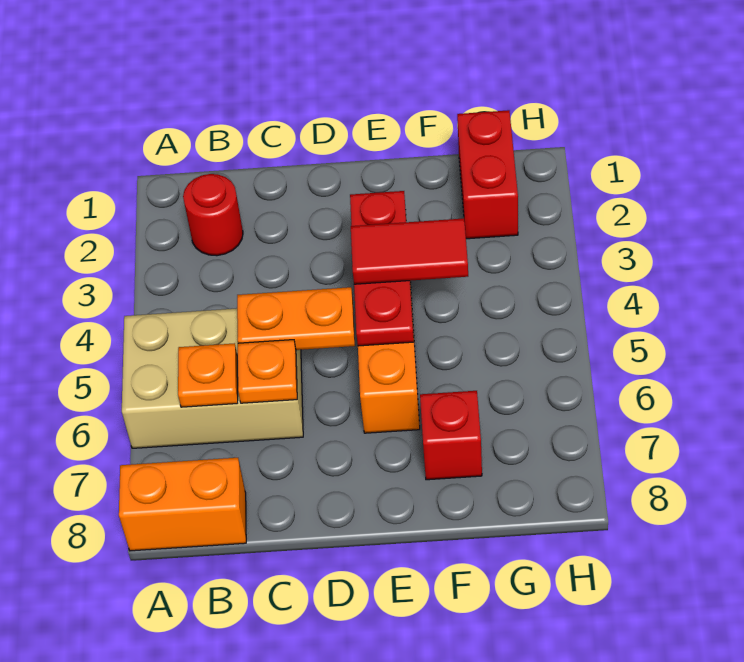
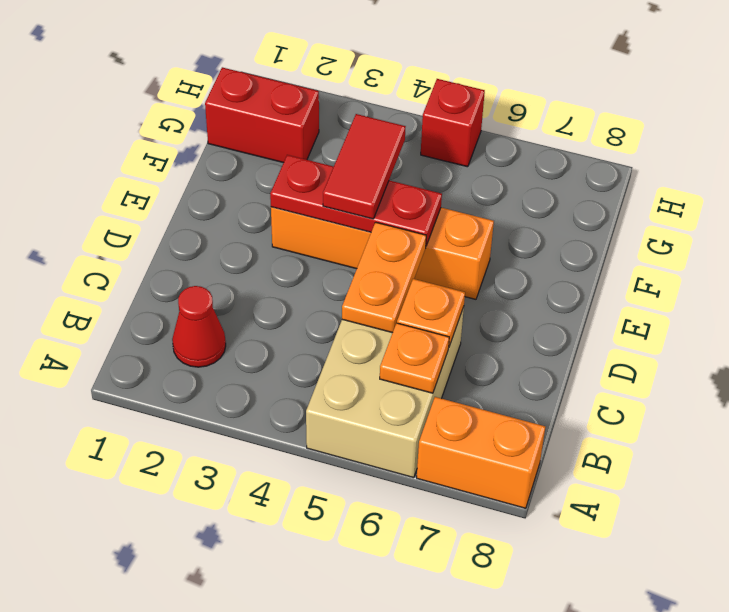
orange 1x2 brick [119,458,246,551] -> orange 1x2 brick turned to [417,397,545,508]
red 1x1 round brick [183,174,243,256] -> red 1x1 cone [172,286,226,367]
red 1x1 brick [420,391,482,480] -> red 1x1 brick moved to [421,79,485,167]

